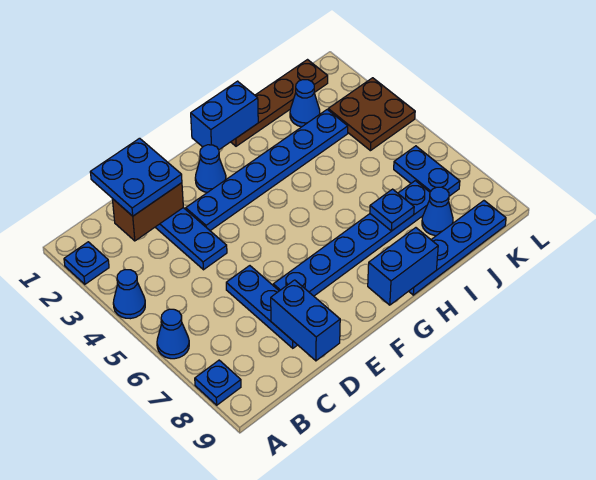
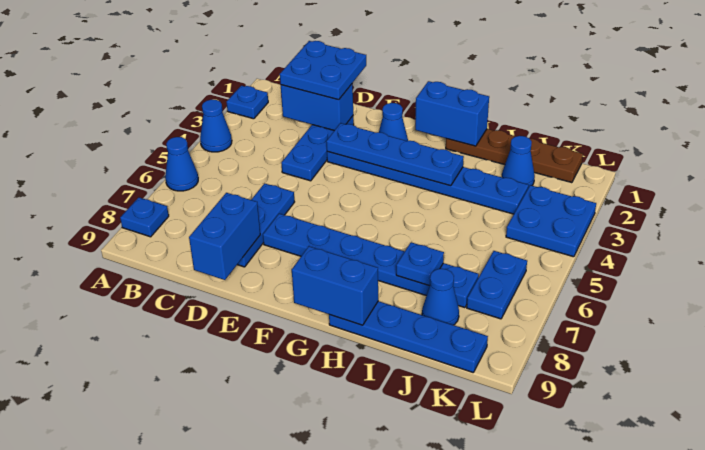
brown 1x2 brick [112,183,183,241] -> blue 1x2 brick [281,83,353,131]
none -> blue 1x4 plate [326,123,464,186]
brown 2x2 plate [328,78,415,151] -> blue 2x2 plate [506,185,596,257]

